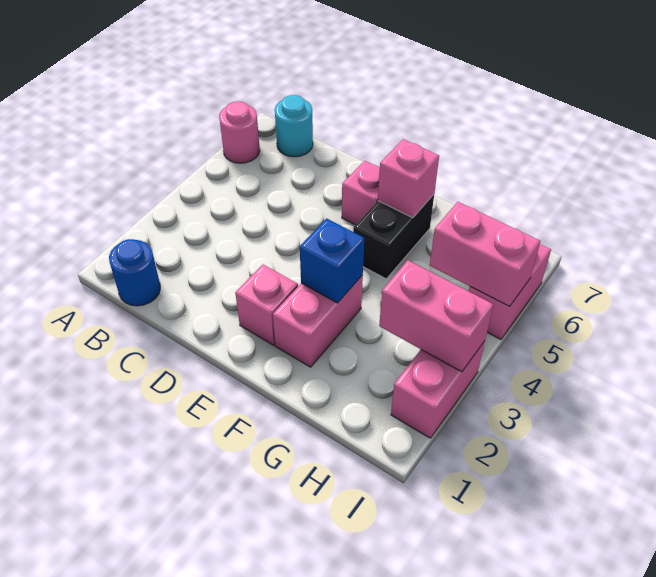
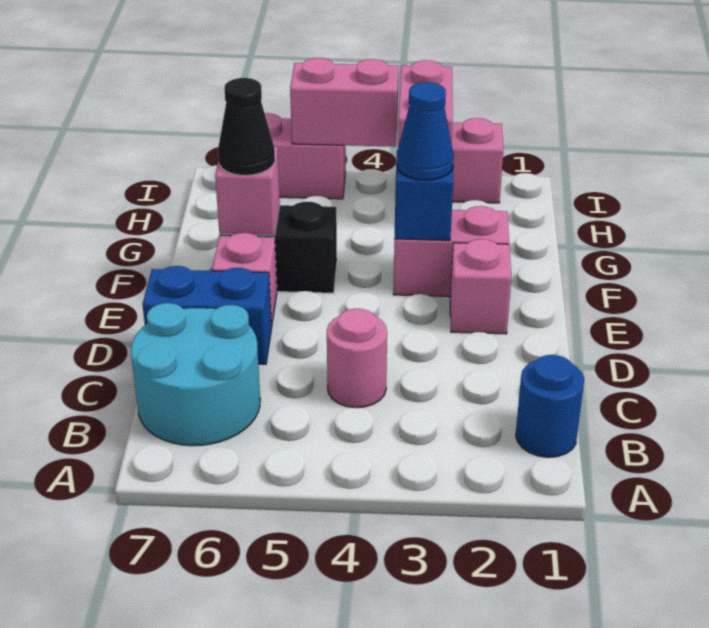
pink 1x1 round brick [219,101,260,163] -> pink 1x1 round brick moved to [327,309,387,408]
cyan 1x1 round brick [275,95,313,157] -> cyan 2x2 round brick [131,303,260,446]
none -> blue 1x2 brick [142,266,272,364]
none -> blue 1x1 cone [396,82,454,180]
none -> black 1x1 cone [218,78,275,175]
pink 1x2 brick [430,202,540,307] -> pink 1x2 brick turned to [290,58,398,147]

